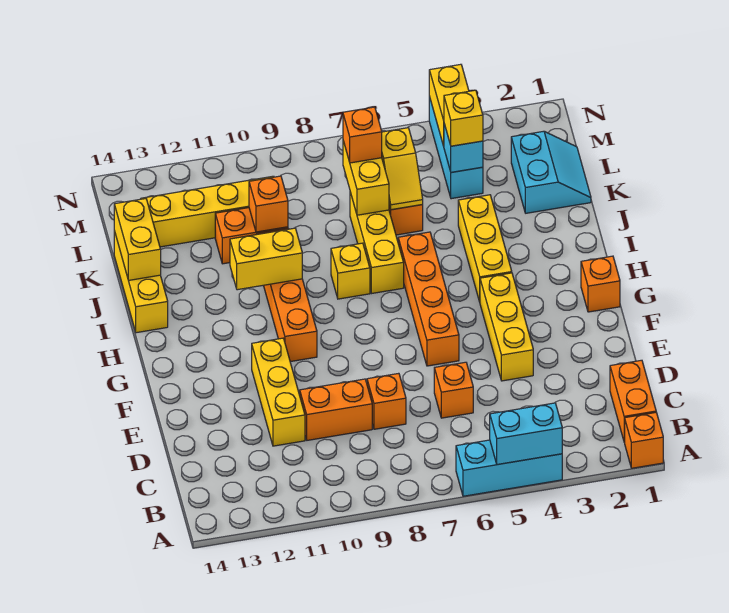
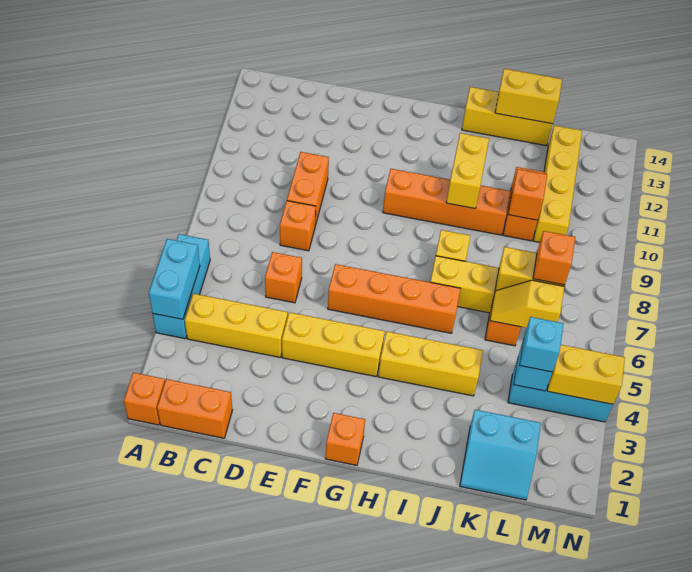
yellow 1x3 brick [252,338,305,446] -> yellow 1x3 brick moved to [185,294,288,357]
yellow 1x1 brick [444,90,483,146] -> cyan 1x1 brick [520,317,564,372]

